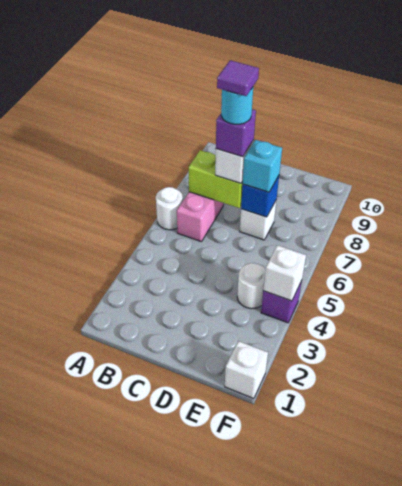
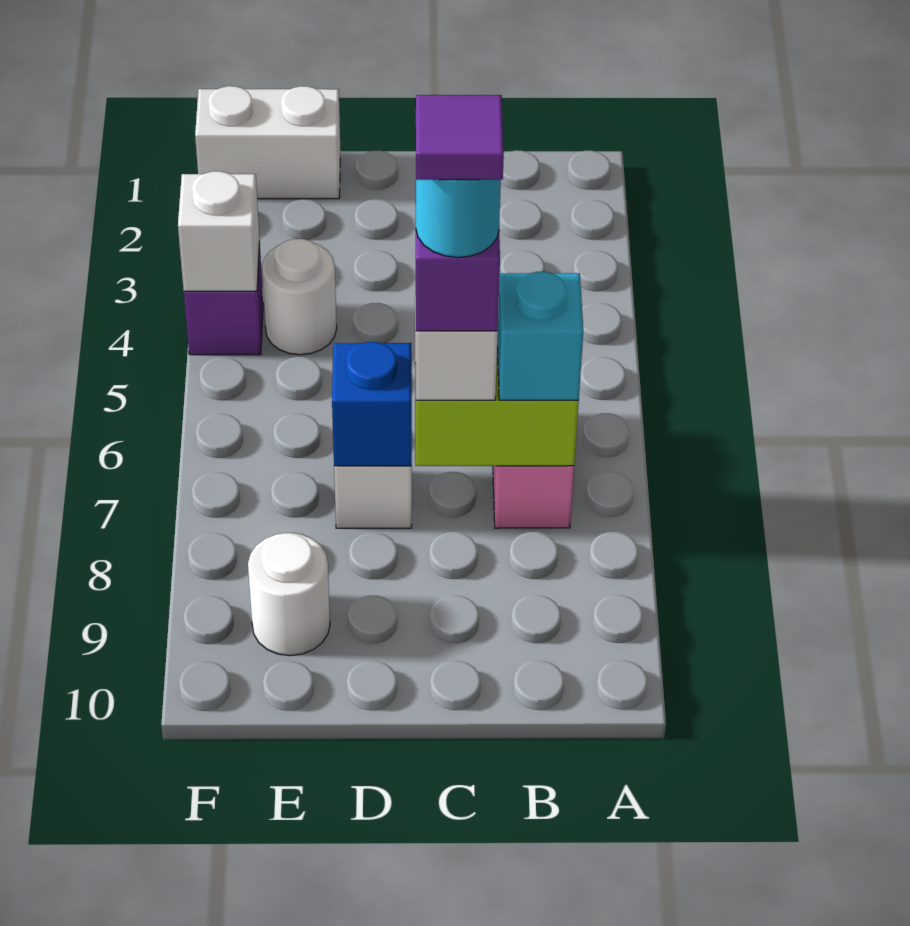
white 1x1 round brick [156,187,183,230] -> white 1x1 round brick moved to [248,533,330,656]
cyan 1x1 brick [243,140,282,192] -> cyan 1x1 brick moved to [497,272,583,400]
white 1x1 brick [225,341,268,399] -> white 1x2 brick [195,86,340,199]

